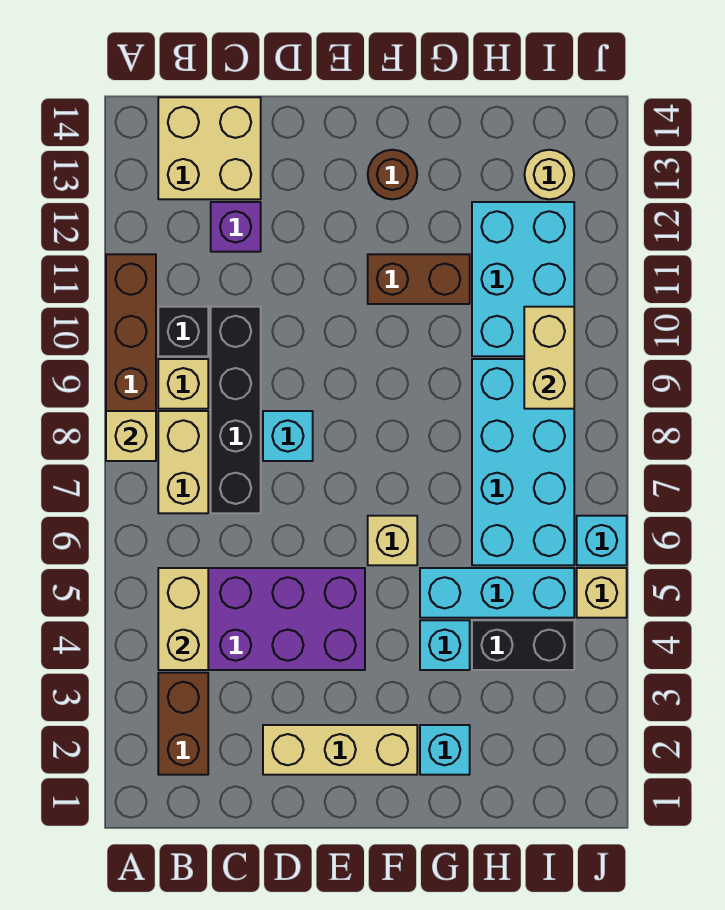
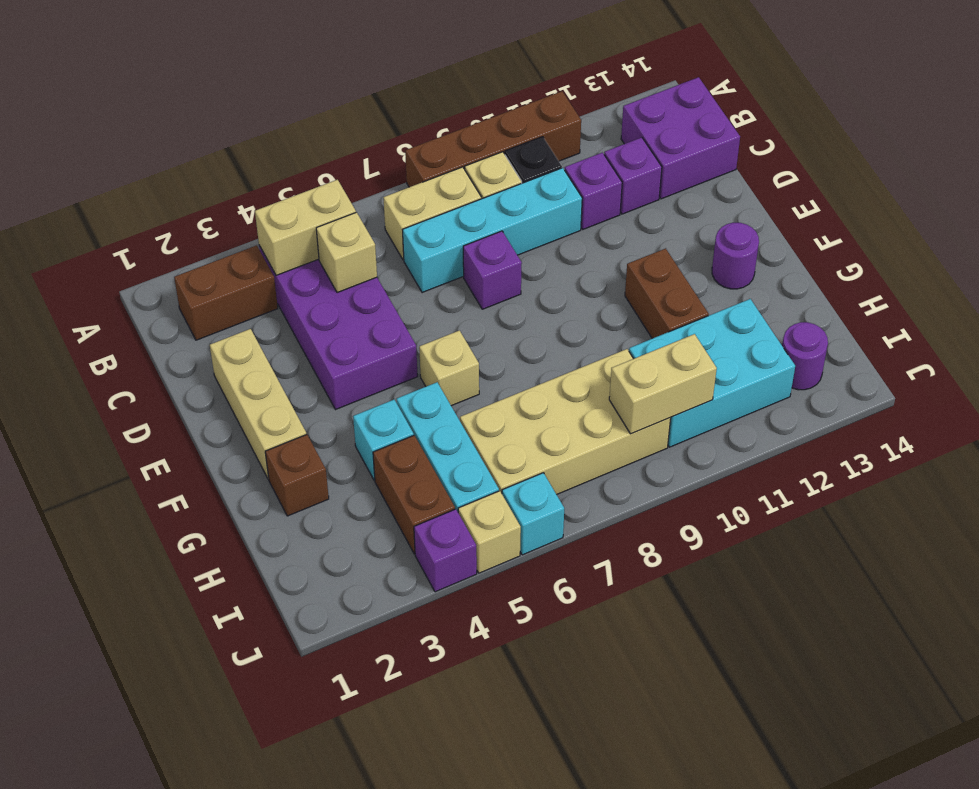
tan 1x1 brick [106,411,156,461] -> tan 1x1 brick moved to [316,212,377,293]
tan 2x2 brick [158,97,261,199] -> purple 2x2 brick [621,77,740,199]
black 1x4 brick [211,307,261,513] -> cyan 1x4 brick [403,168,582,293]
none -> purple 1x1 brick [565,153,622,229]
cyan 1x1 brick [263,411,313,461] -> purple 1x1 brick [463,231,522,309]
brown 1x1 round brick [368,150,417,199] -> purple 1x1 round brick [712,223,759,289]
cyan 1x1 brick [420,725,470,775] -> brown 1x1 brick [265,434,329,516]
black 1x2 brick [472,620,574,670] -> brown 1x2 brick [373,435,455,554]
cyan 2x4 brick [472,359,574,565] -> tan 2x4 brick [460,349,671,495]
tan 1x1 round brick [524,150,574,199] -> purple 1x1 round brick [782,322,828,390]
none -> purple 1x1 brick [414,509,477,592]

